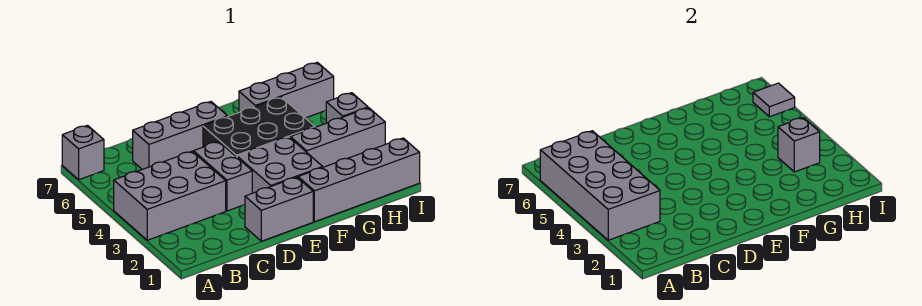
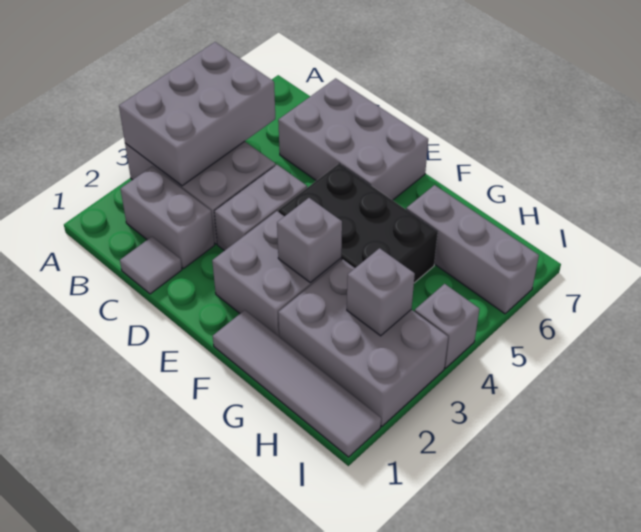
grey 2x4 brick [540,131,660,240] -> grey 2x3 brick [119,42,275,186]
grey 1x1 brick [62,125,104,180] -> grey 1x1 brick moved to [277,198,342,282]
grey 1x3 brick [133,102,227,169] -> grey 2x3 brick [278,78,428,200]
grey 1x2 brick [245,177,313,241] -> grey 1x2 brick moved to [121,166,214,268]
grey 1x4 brick [298,138,420,222] -> grey 1x4 tile [213,310,381,457]
grey 1x3 brick [290,108,385,167] -> grey 2x3 brick [278,260,448,426]
grey 1x1 tile [753,83,795,117] -> grey 1x1 tile moved to [120,237,182,294]

